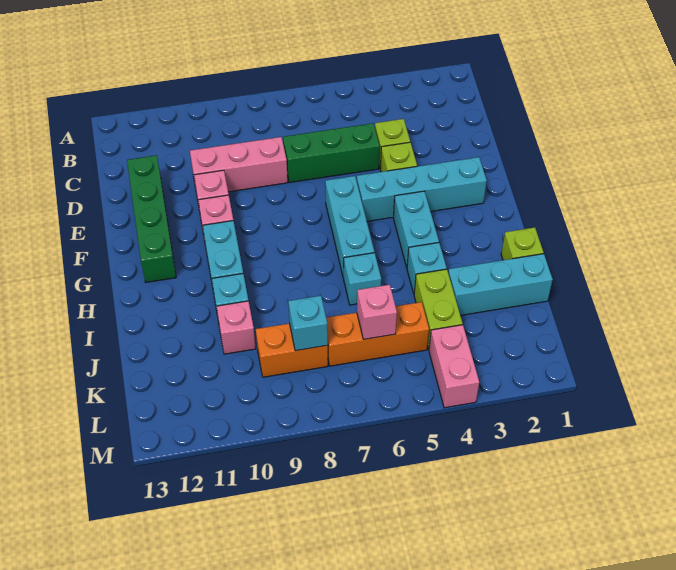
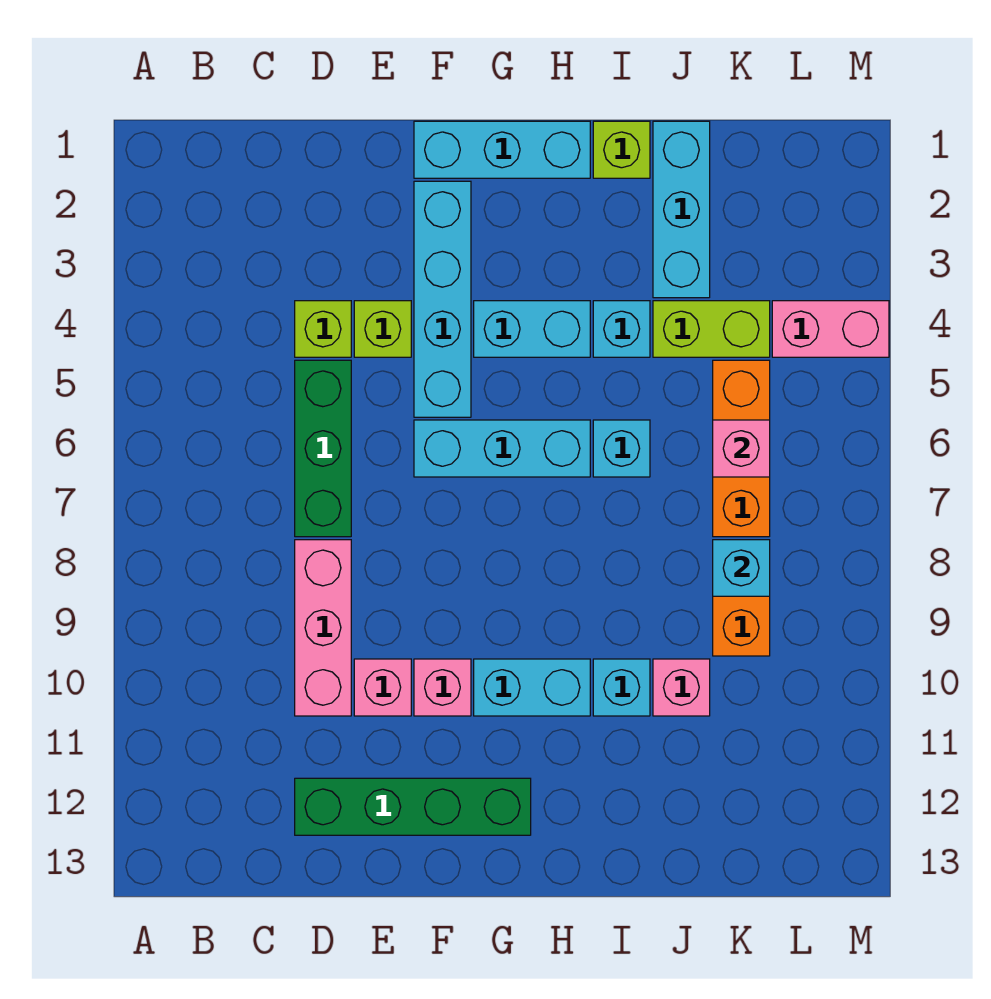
none -> cyan 1x3 brick [414,121,590,178]

